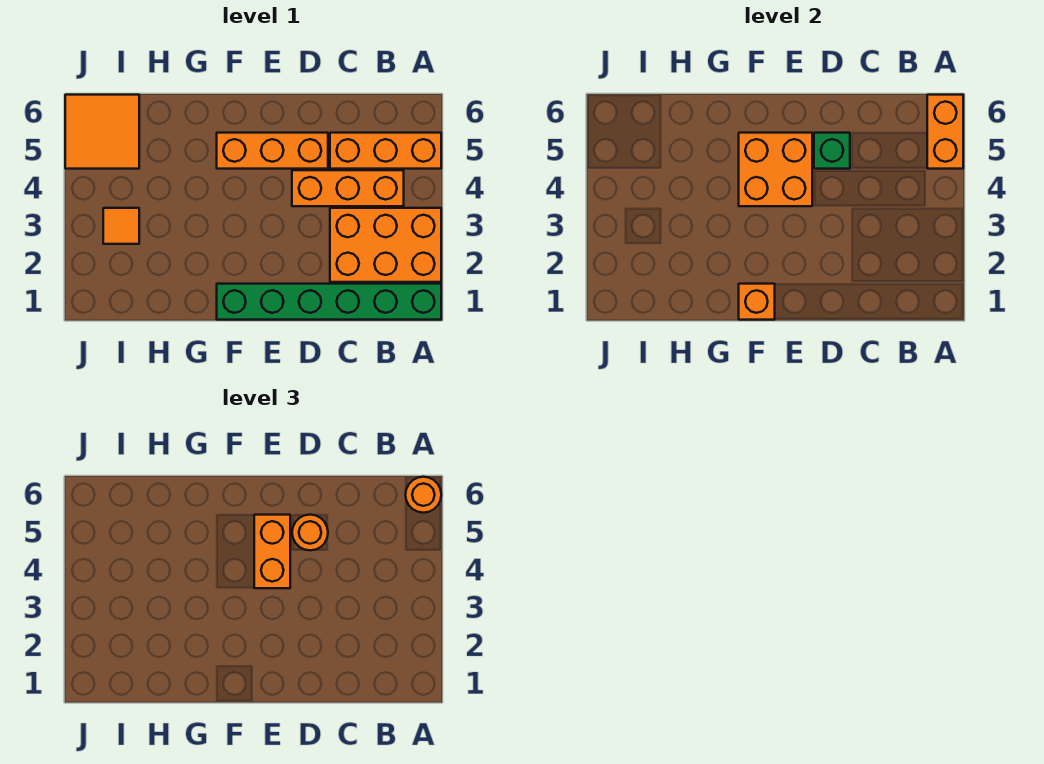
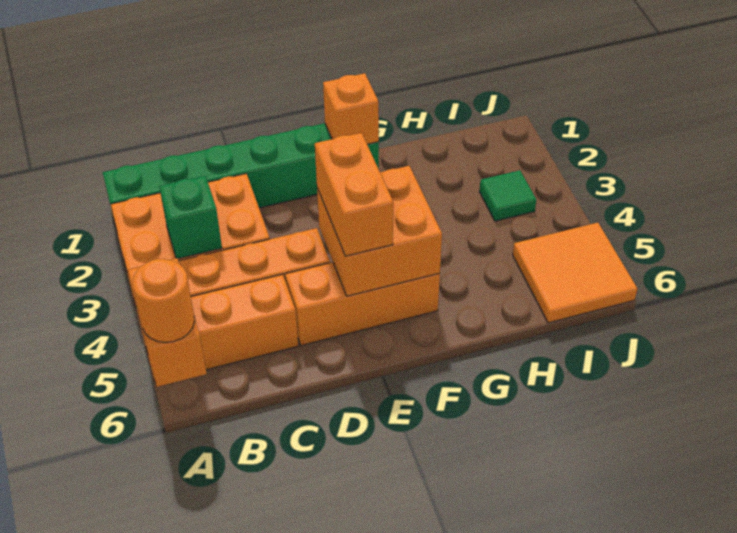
green 1x1 brick [814,133,850,169] -> green 1x1 brick moved to [159,176,222,259]
orange 1x1 round brick [292,515,328,550] -> none
orange 1x1 tile [103,208,139,244] -> green 1x1 tile [479,170,536,221]

